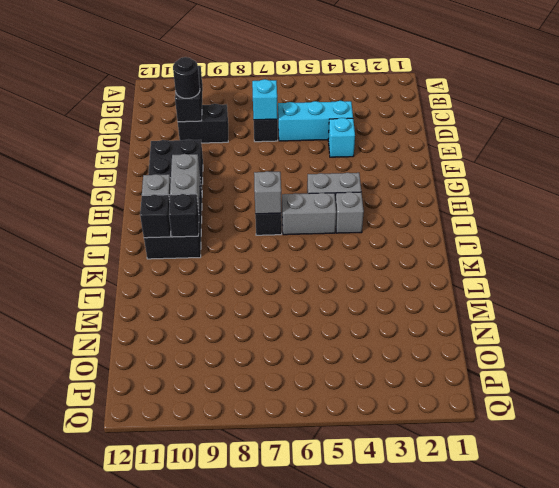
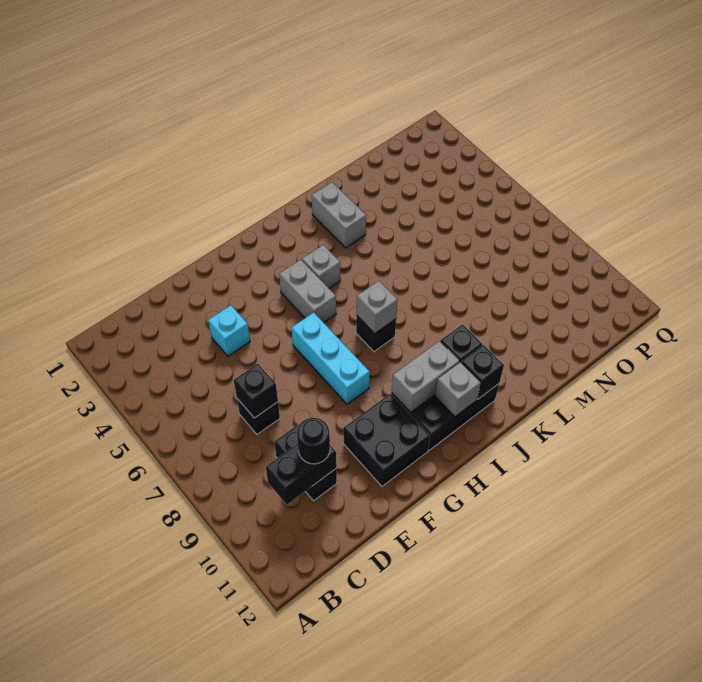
cyan 1x3 brick [278,101,353,141] -> cyan 1x3 brick moved to [292,312,370,404]
cyan 1x1 brick [252,79,278,120] -> black 1x1 brick [234,364,278,418]
grey 1x2 brick [282,193,336,235] -> grey 1x2 brick moved to [312,182,366,248]

